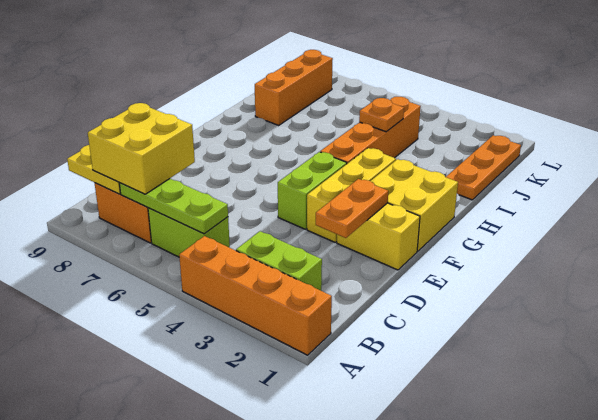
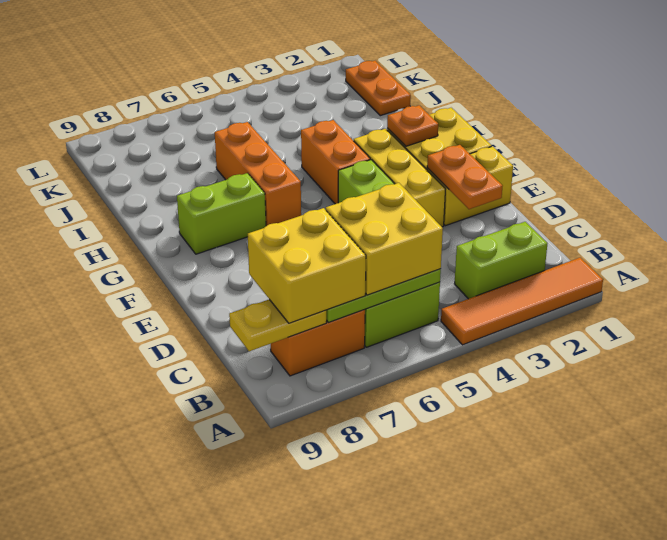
orange 1x4 brick [179,236,332,355] -> orange 1x4 tile [441,258,603,345]
none -> yellow 2x2 brick [326,183,443,295]
orange 1x4 brick [320,97,421,164] -> orange 1x2 brick [301,120,370,204]
none -> lime 1x2 brick [177,173,266,254]
orange 1x3 plate [446,135,521,200] -> orange 1x2 plate [346,61,411,116]
orange 1x1 plate [359,98,404,132] -> orange 1x1 plate moved to [387,105,438,146]
orange 1x3 brick [255,50,333,125] -> orange 1x3 brick moved to [215,122,301,226]

